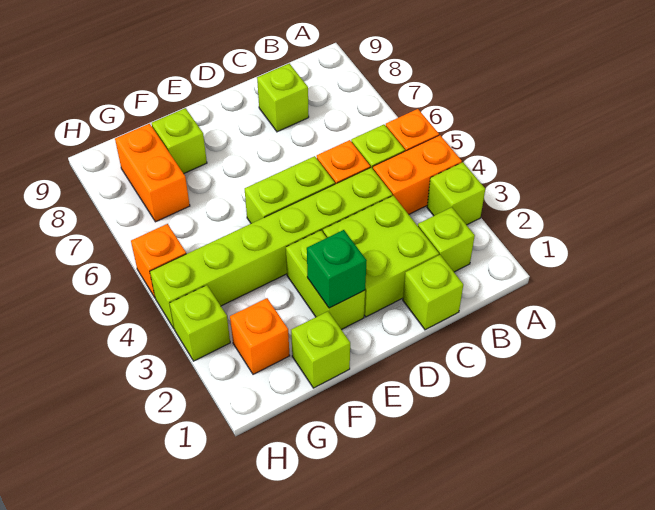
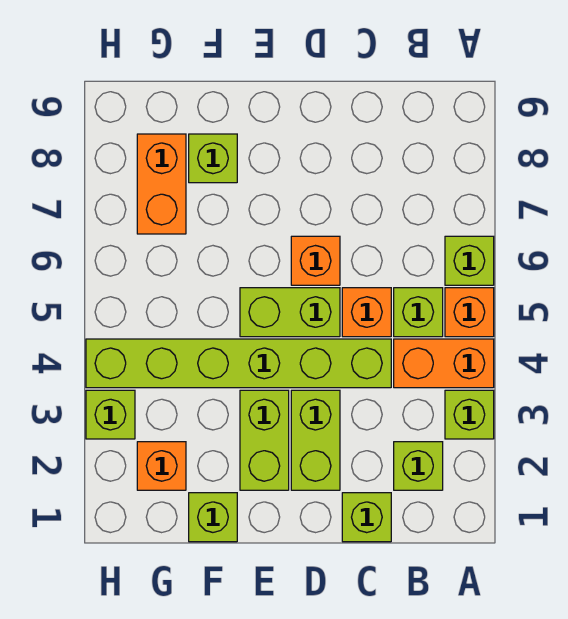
lime 2x2 brick [323,196,439,317] -> lime 1x2 brick [291,390,340,490]
lime 1x1 brick [257,63,309,132] -> lime 1x1 brick moved to [445,236,494,285]
green 1x1 brick [307,230,367,308] -> none
orange 1x1 brick [131,224,186,297] -> orange 1x1 brick moved to [291,236,340,285]

